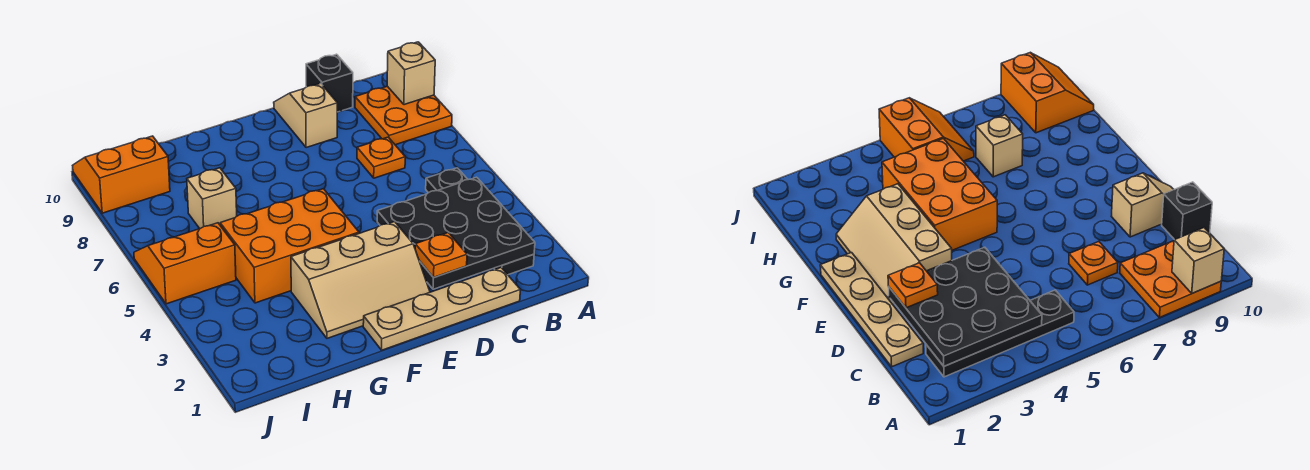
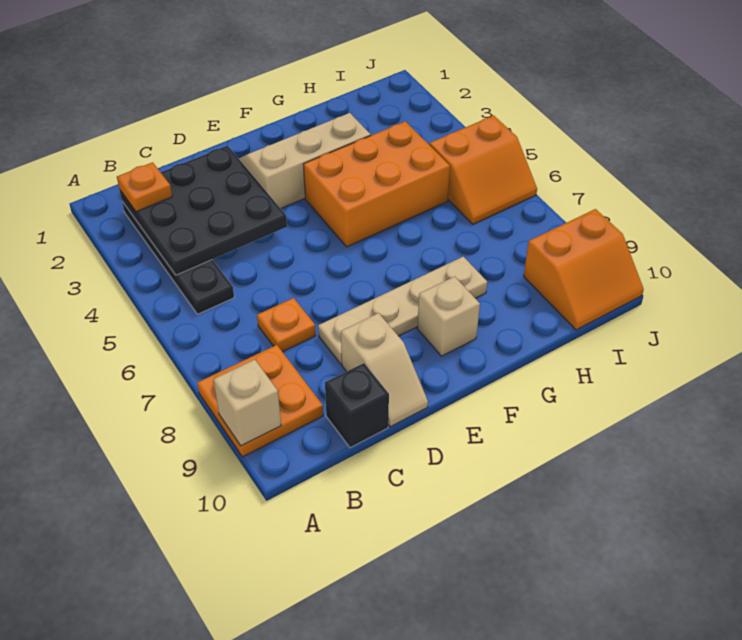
tan 1x4 plate [363,268,520,350] -> tan 1x4 plate moved to [318,257,487,364]
orange 1x1 plate [415,232,467,277] -> orange 1x1 plate moved to [117,162,172,212]
tan 1x1 brick [187,168,237,228] -> tan 1x1 brick moved to [417,277,480,356]

